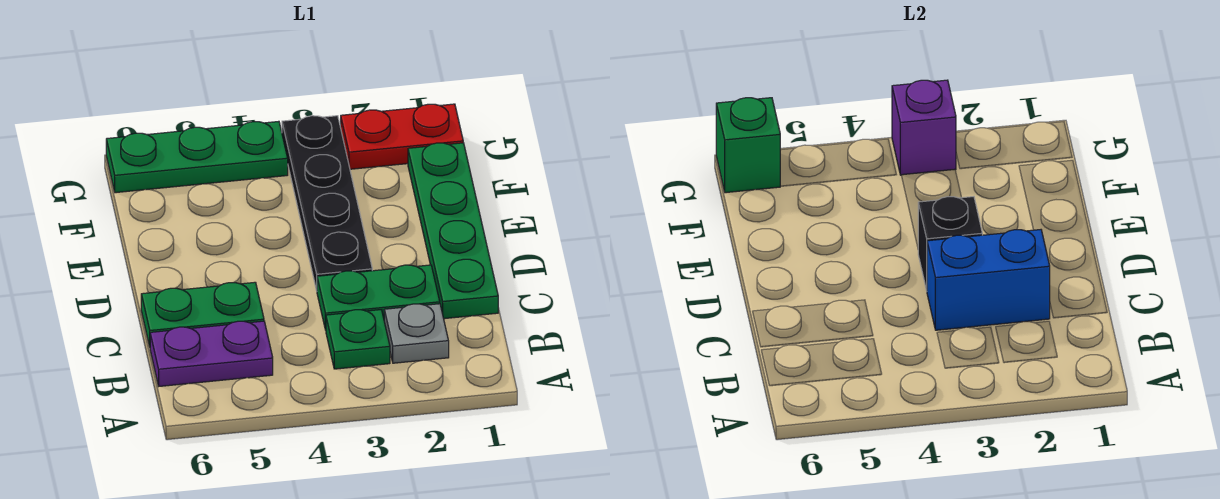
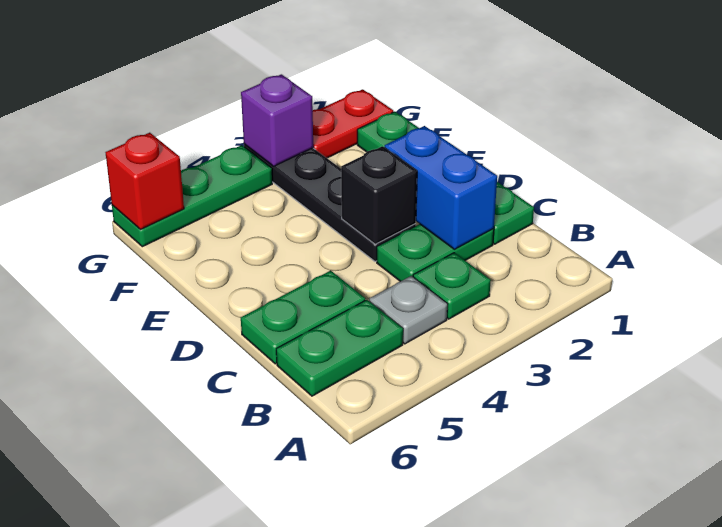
grey 1x1 plate [384,304,449,363] -> grey 1x1 plate moved to [369,276,447,344]
purple 1x2 plate [150,321,273,386] -> green 1x2 plate [276,300,403,396]
blue 1x2 brick [927,230,1050,330] -> blue 1x2 brick turned to [384,126,497,249]
green 1x1 brick [716,98,780,193] -> red 1x1 brick [105,133,184,230]

